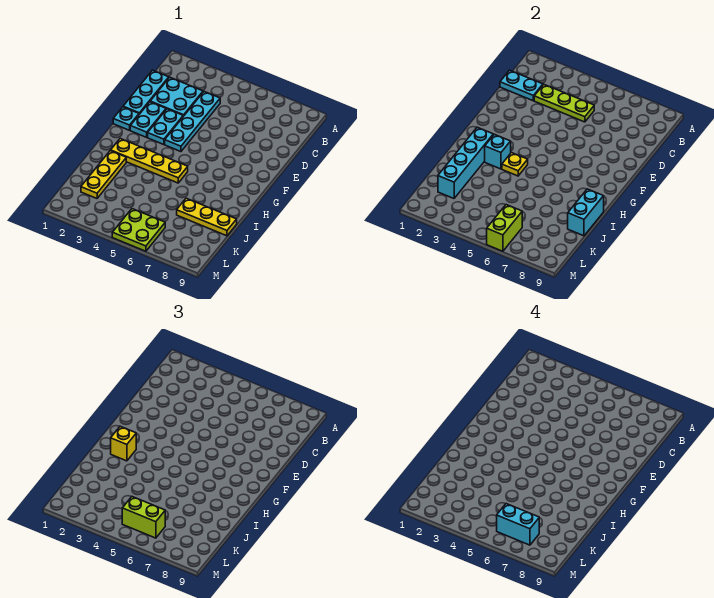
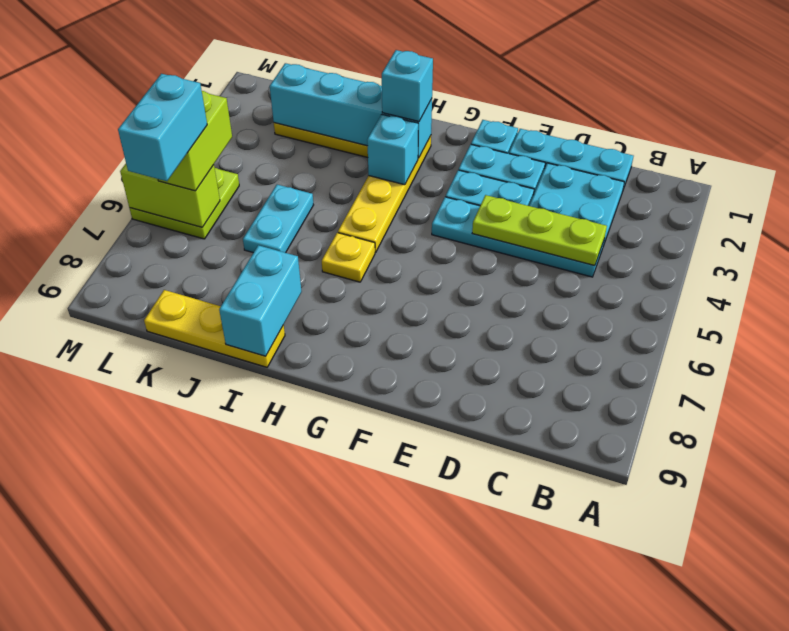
cyan 1x2 plate [500,70,543,101] -> cyan 1x2 plate moved to [243,185,313,253]
lime 1x3 plate [534,85,594,122] -> lime 1x3 plate turned to [472,195,607,266]
yellow 1x1 brick [111,426,136,461] -> cyan 1x1 brick [382,50,433,121]
yellow 1x1 plate [502,153,528,176] -> yellow 1x1 plate moved to [322,233,375,282]
cyan 1x2 brick [568,189,604,236] -> cyan 1x2 brick turned to [219,245,302,356]
yellow 1x3 plate [177,198,237,236] -> yellow 1x3 plate turned to [144,290,285,367]

